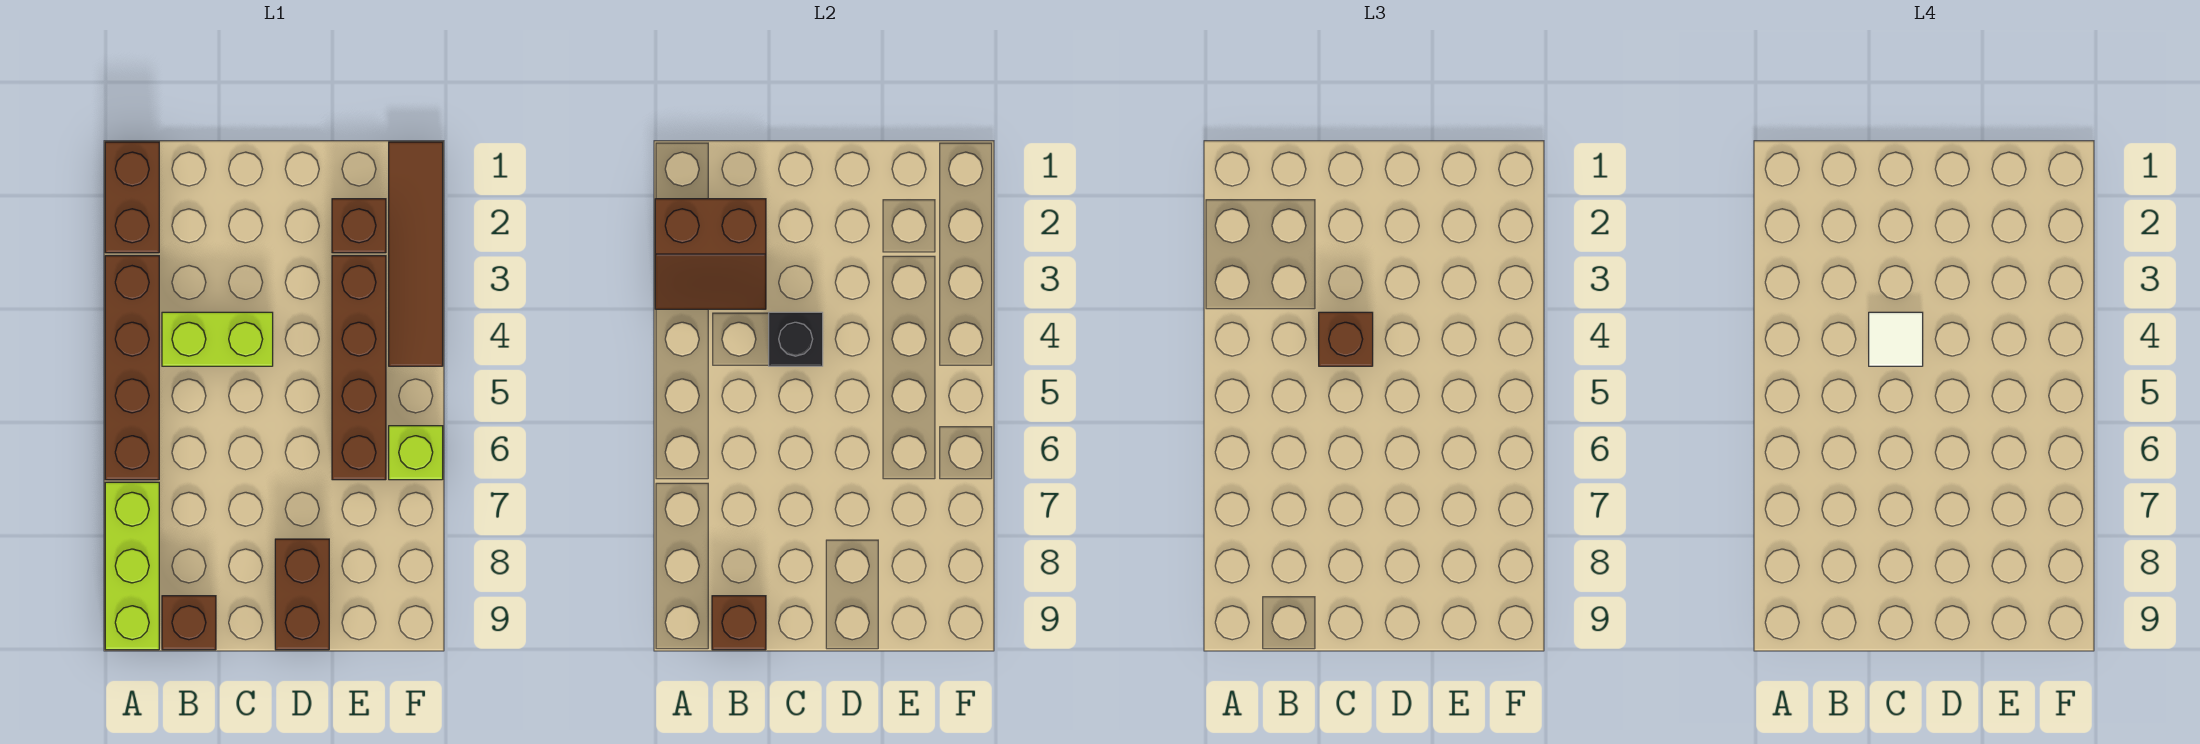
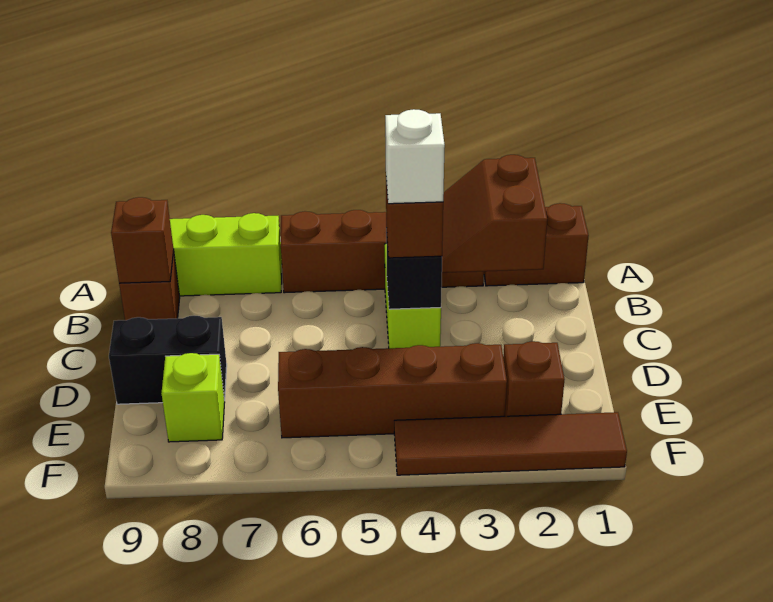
white 1x1 tile [1869,312,1923,366] -> white 1x1 brick [385,109,445,204]
brown 1x2 brick [275,539,329,650] -> black 1x2 brick [109,316,227,404]
lime 1x1 brick [389,426,443,480] -> lime 1x1 brick moved to [161,353,225,442]

